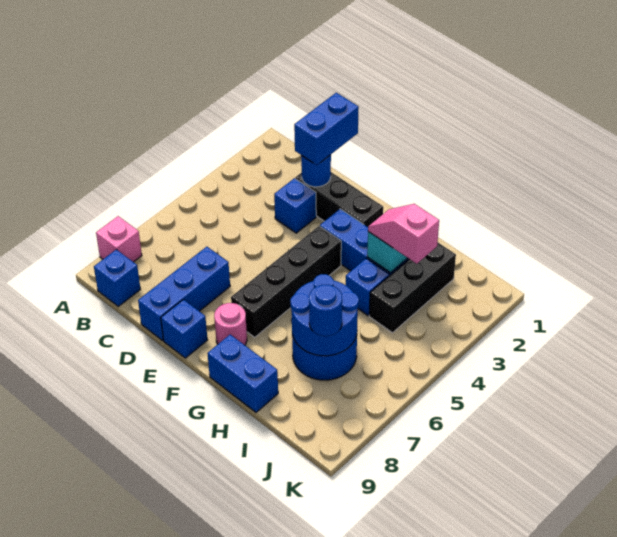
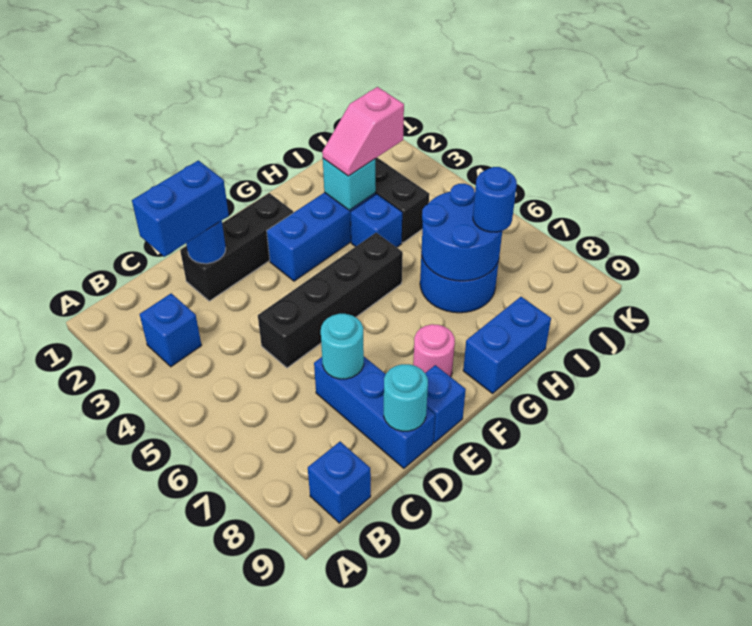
pink 1x1 brick [96,216,142,262] -> none
blue 1x2 brick [294,93,359,165] -> blue 1x2 brick turned to [132,160,229,257]
blue 1x1 brick [274,178,316,233] -> blue 1x1 brick moved to [140,293,202,367]
none -> cyan 1x1 round brick [321,314,364,379]
none -> cyan 1x1 round brick [384,364,428,431]
black 1x4 brick [231,226,341,337] -> black 1x4 brick turned to [258,233,403,368]

